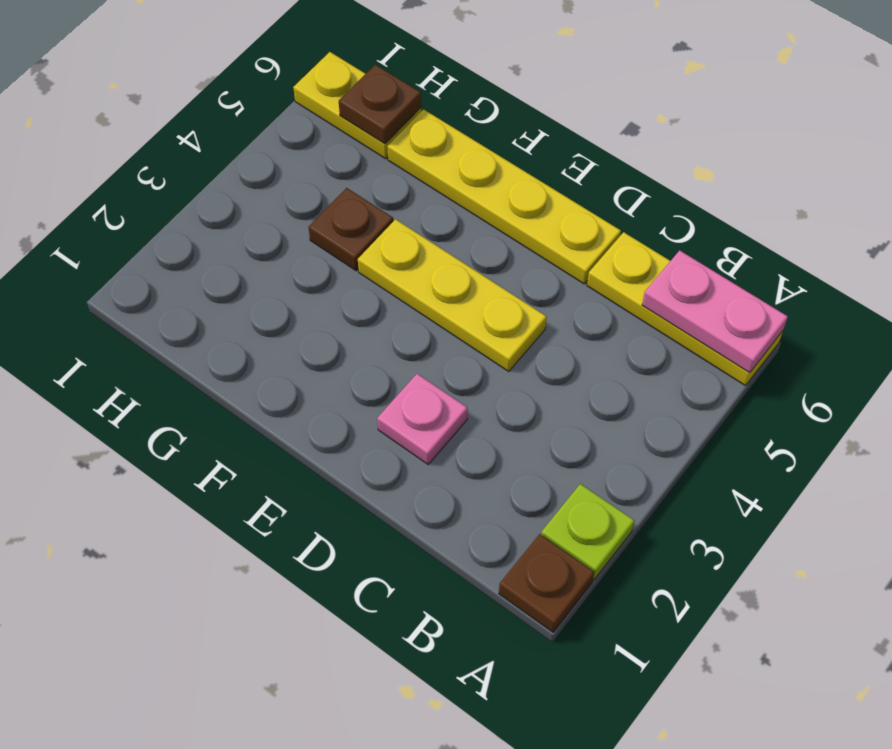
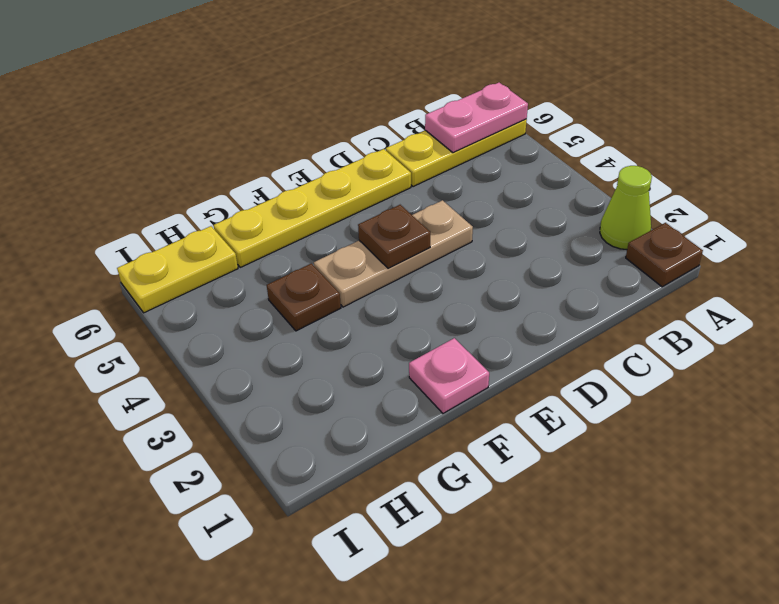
lime 1x1 plate [541,484,634,580] -> lime 1x1 cone [600,166,652,250]
pink 1x1 plate [377,374,467,464] -> pink 1x1 plate moved to [409,338,489,413]
yellow 1x3 plate [358,219,547,371] -> tan 1x3 plate [314,200,473,307]
brown 1x1 plate [339,65,421,144] -> brown 1x1 plate moved to [358,205,430,268]

